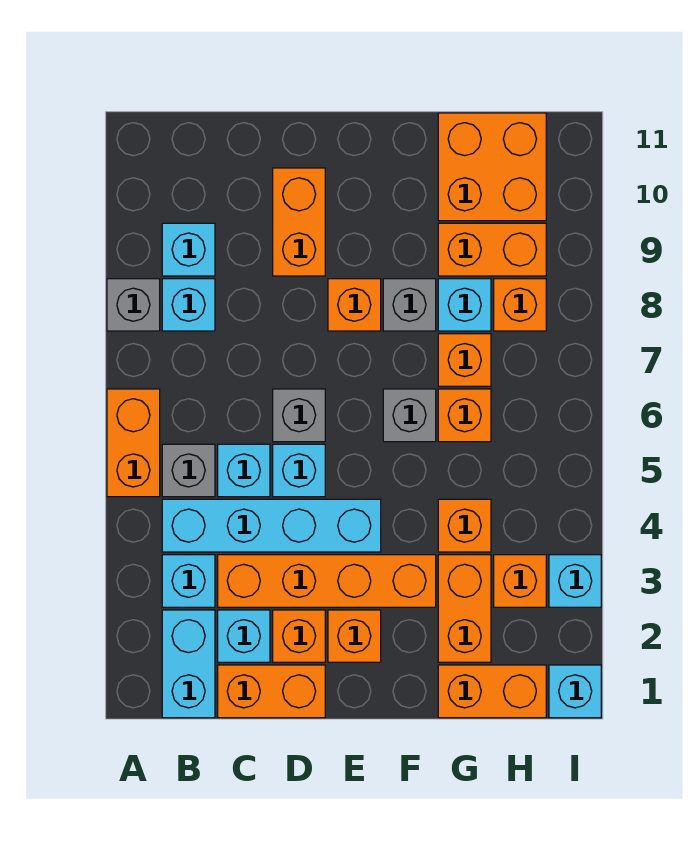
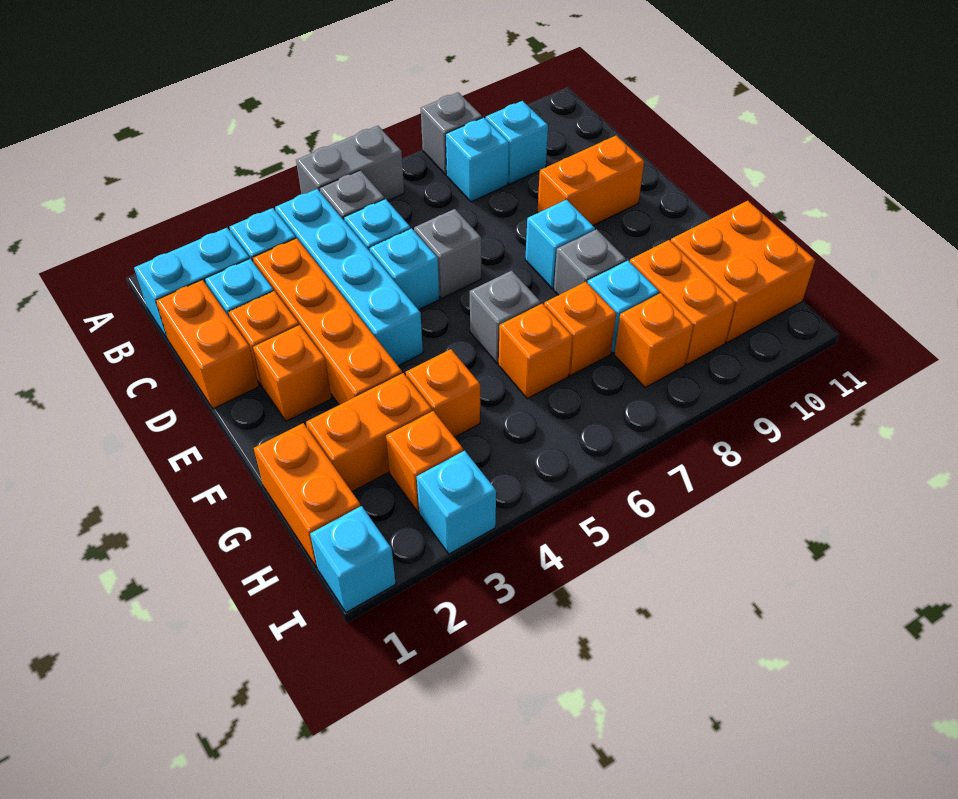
orange 1x2 brick [107,389,160,497] -> grey 1x2 brick [296,126,404,201]
orange 1x1 brick [328,279,381,331] -> cyan 1x1 brick [525,200,595,289]

